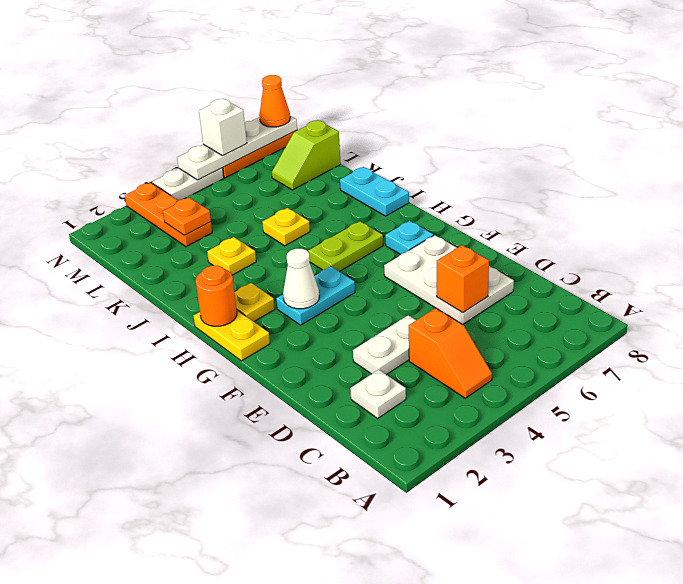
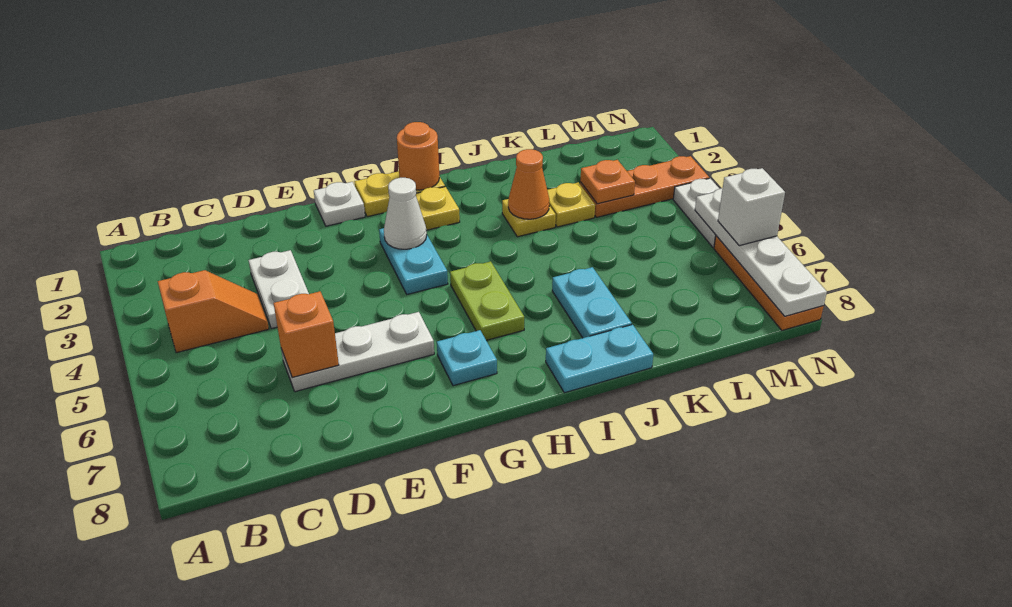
orange 1x2 slope [409,308,492,398] -> orange 1x2 slope turned to [158,270,269,353]
white 1x1 plate [350,370,406,418] -> white 1x1 plate moved to [314,182,365,226]
white 2x3 plate [384,235,514,325] -> white 1x3 plate [281,312,434,392]
yellow 1x1 plate [262,208,310,246] -> yellow 1x1 plate moved to [547,182,595,227]
none -> cyan 1x2 plate [552,267,632,338]
lime 1x2 slope [272,120,341,190] -> none
orange 1x1 cone [259,75,290,127] -> orange 1x1 cone moved to [508,149,549,219]

